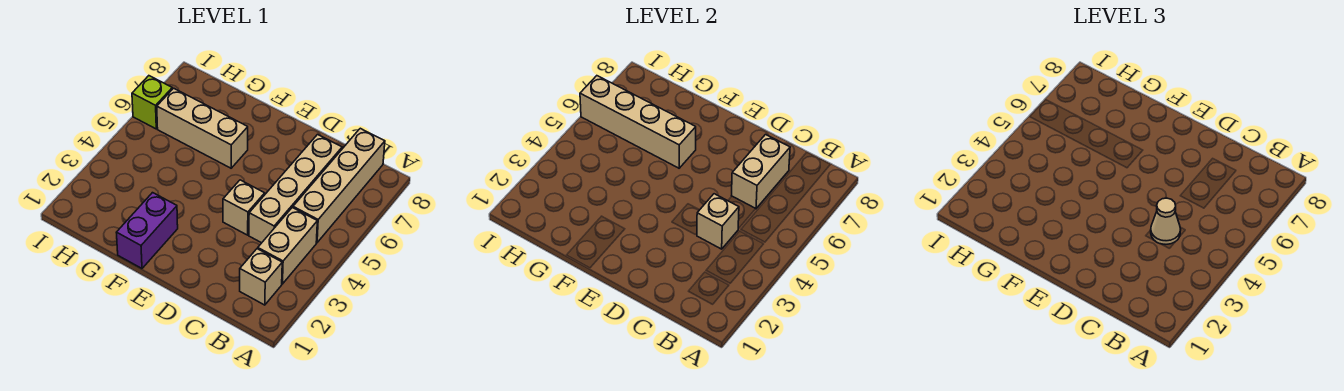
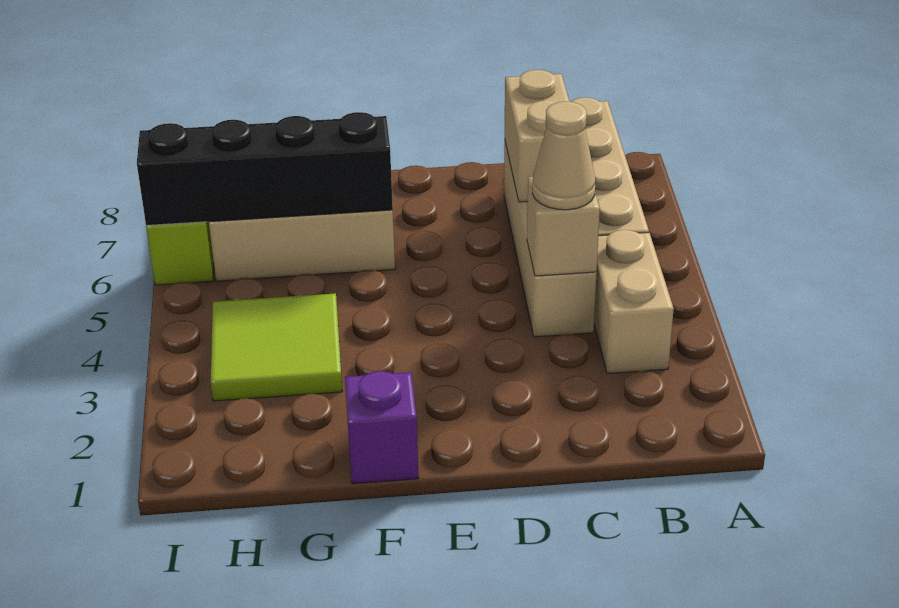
tan 1x1 brick [240,249,282,305] -> none
tan 1x1 brick [223,180,265,235] -> none
purple 1x2 brick [116,193,178,268] -> purple 1x1 brick [345,371,419,484]
tan 1x4 brick [580,76,696,168] -> black 1x4 brick [137,112,393,226]
none -> lime 2x2 tile [211,293,342,401]

